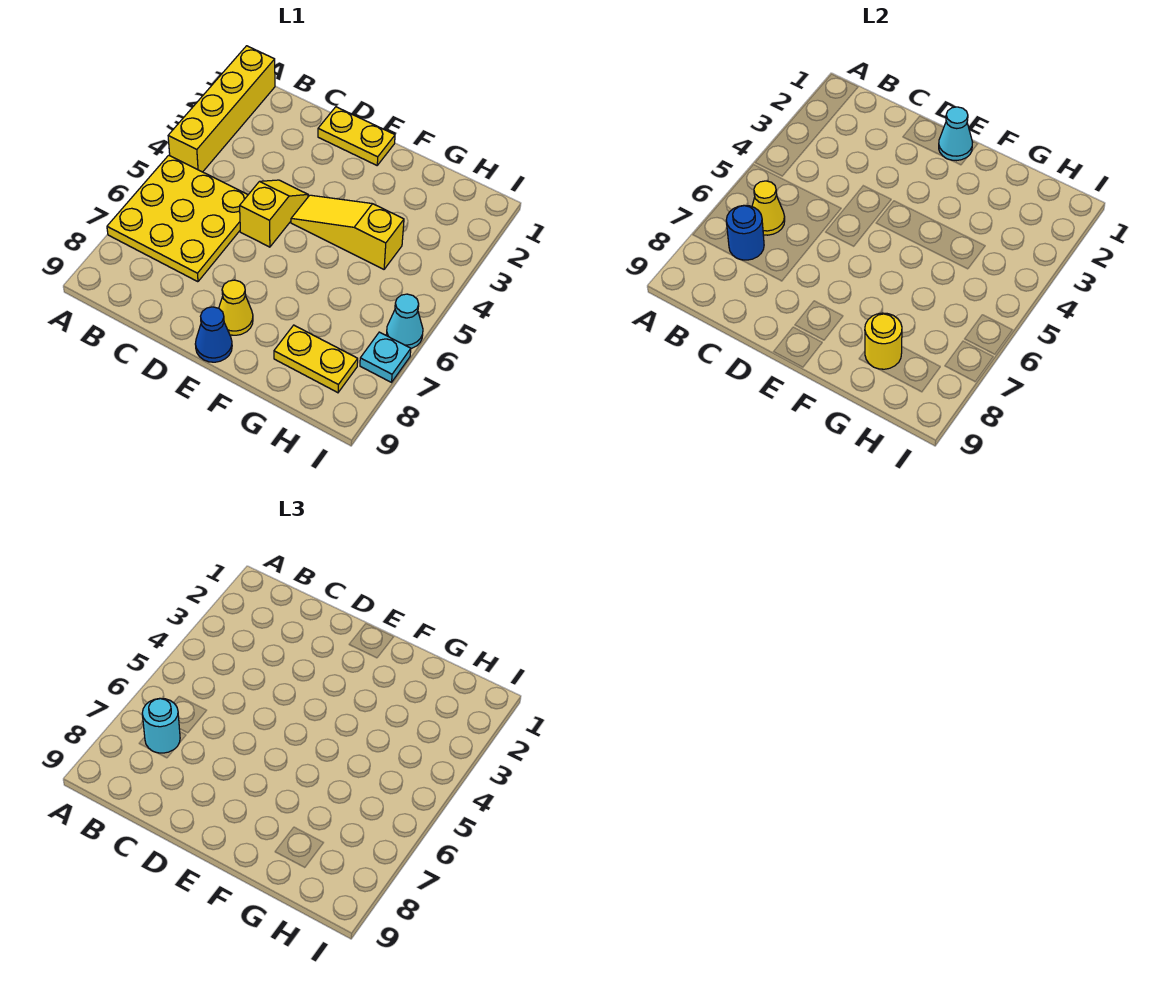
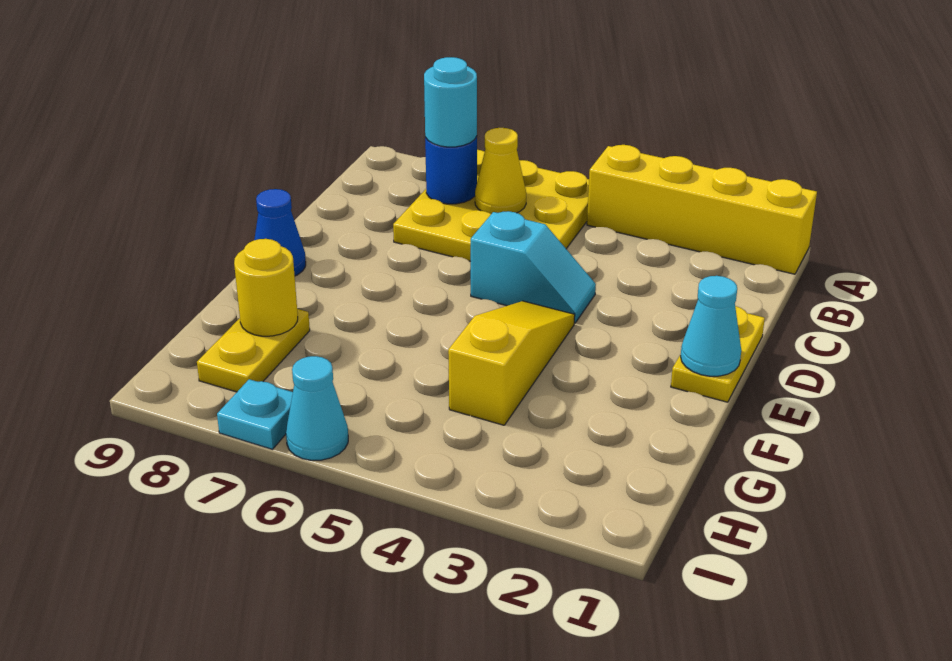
yellow 1x2 slope [240,180,308,247] -> cyan 1x2 slope [471,211,596,323]
yellow 1x1 cone [219,280,253,335] -> none

